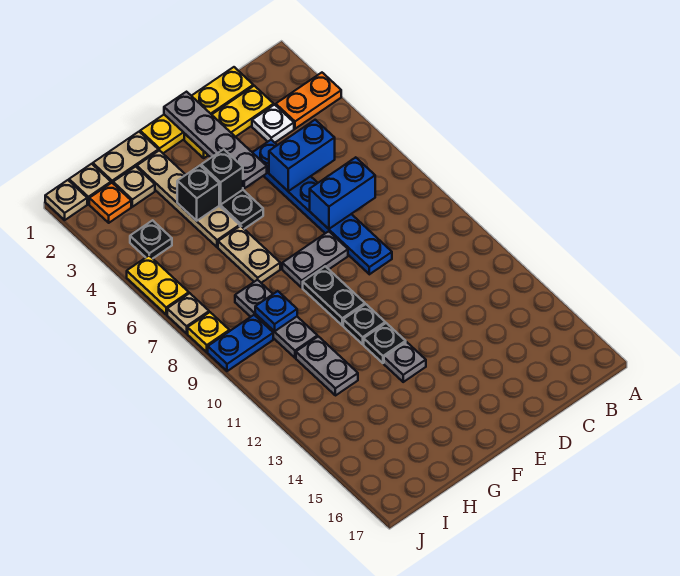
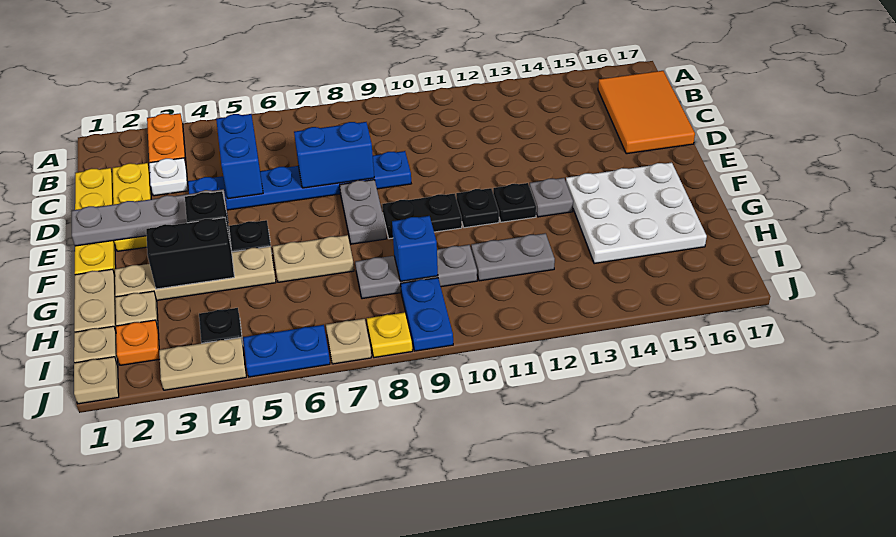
none -> orange 2x3 tile [598,71,695,154]
blue 1x2 brick [310,157,375,229] -> blue 1x2 brick turned to [294,122,374,188]
none -> white 3x3 plate [566,162,707,264]
black 1x1 brick [177,166,219,221] -> black 1x2 brick [146,218,234,289]
blue 1x1 plate [255,291,297,332] -> blue 1x1 brick [392,216,438,281]
none -> tan 1x2 plate [159,337,246,390]
yellow 1x2 plate [127,256,189,314] -> blue 1x2 plate [243,325,330,377]

